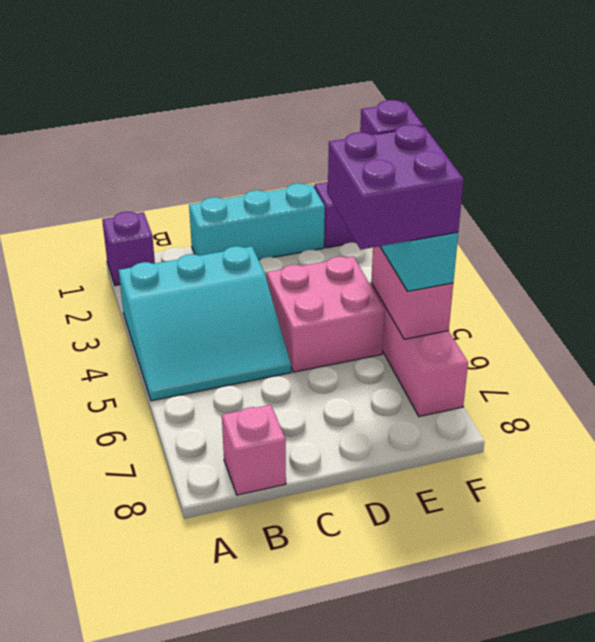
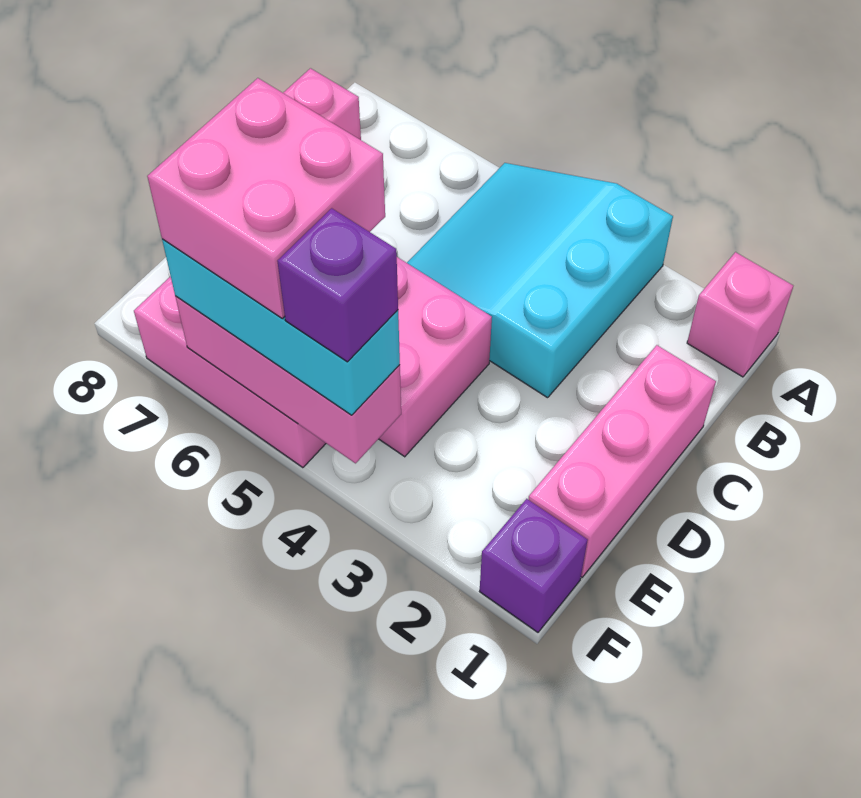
purple 1x1 brick [102,212,155,285] -> pink 1x1 brick [687,252,793,377]
cyan 1x3 brick [189,183,325,260] -> pink 1x3 brick [528,345,716,577]
purple 2x2 brick [328,125,464,250] -> pink 2x2 brick [147,78,385,318]
pink 1x2 brick [371,246,453,339] -> pink 1x3 brick [175,296,401,463]

